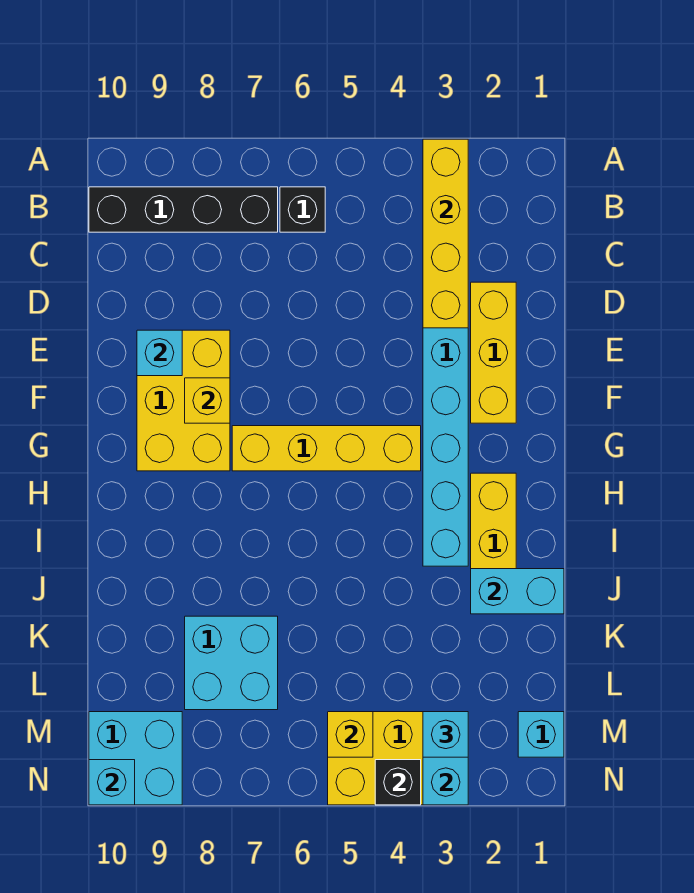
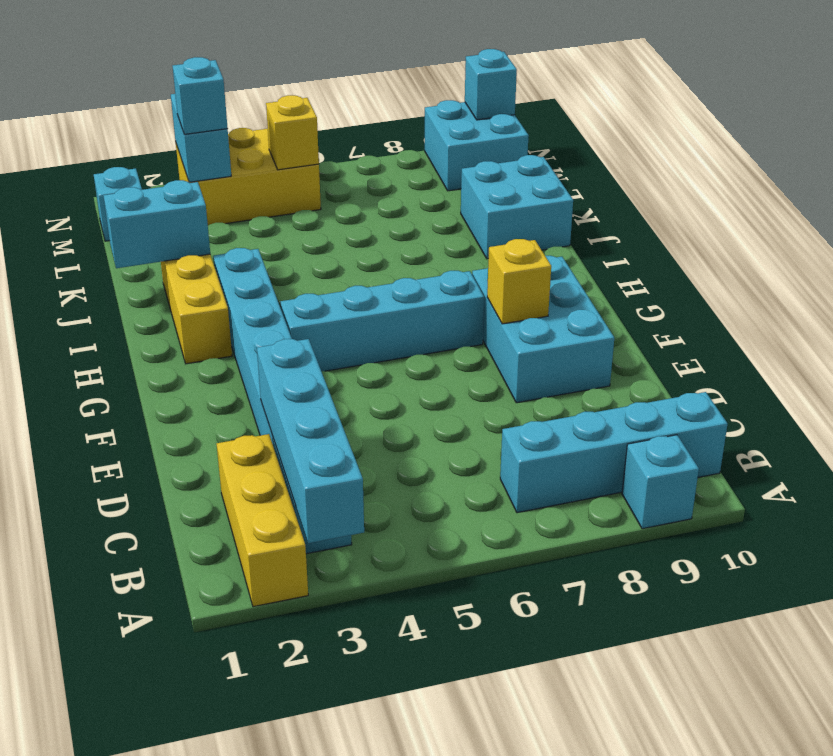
yellow 1x4 brick [423,139,468,328] -> cyan 1x4 brick [257,339,364,543]
black 1x1 brick [280,187,325,232] -> none
black 1x4 brick [89,187,278,232] -> cyan 1x4 brick [500,392,728,513]
yellow 1x3 brick [471,282,516,423] -> yellow 1x3 brick moved to [217,434,308,607]
yellow 2x3 brick [137,330,230,471] -> cyan 2x3 brick [472,256,614,403]
cyan 1x1 brick [137,330,182,376] -> cyan 1x1 brick moved to [622,435,699,529]
yellow 1x4 brick [232,426,421,471] -> cyan 1x4 brick [280,271,484,371]
cyan 2x2 brick [185,616,278,710] -> cyan 2x2 brick moved to [461,155,573,259]
black 1x1 brick [375,760,421,805] -> none

